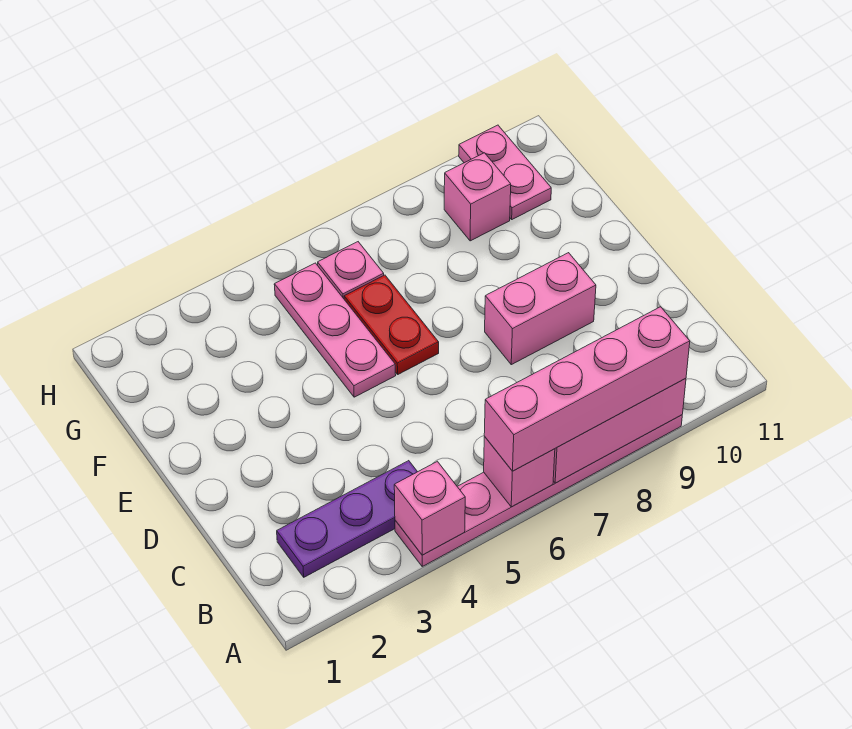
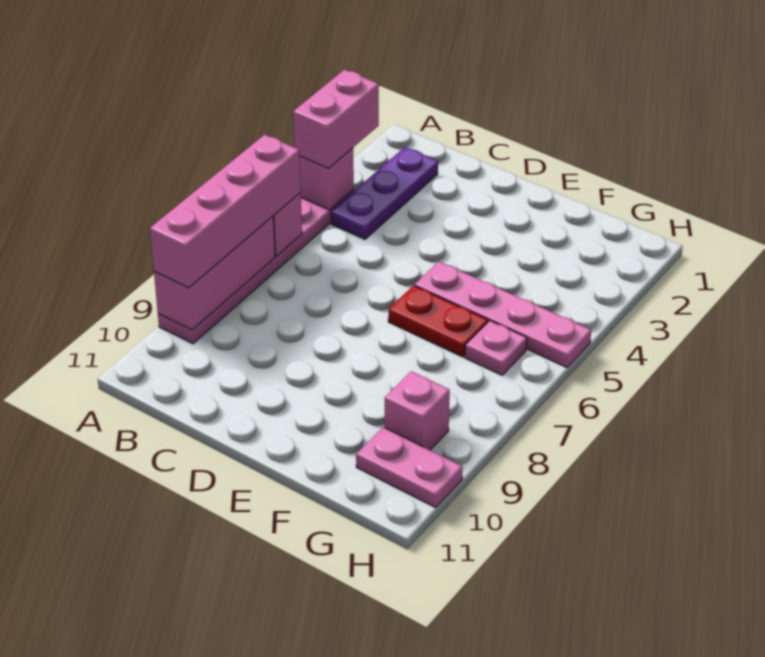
pink 1x2 brick [485,253,596,365] -> pink 1x2 brick moved to [293,70,379,169]
pink 1x3 plate [274,263,396,397] -> pink 1x4 plate [415,262,591,367]

